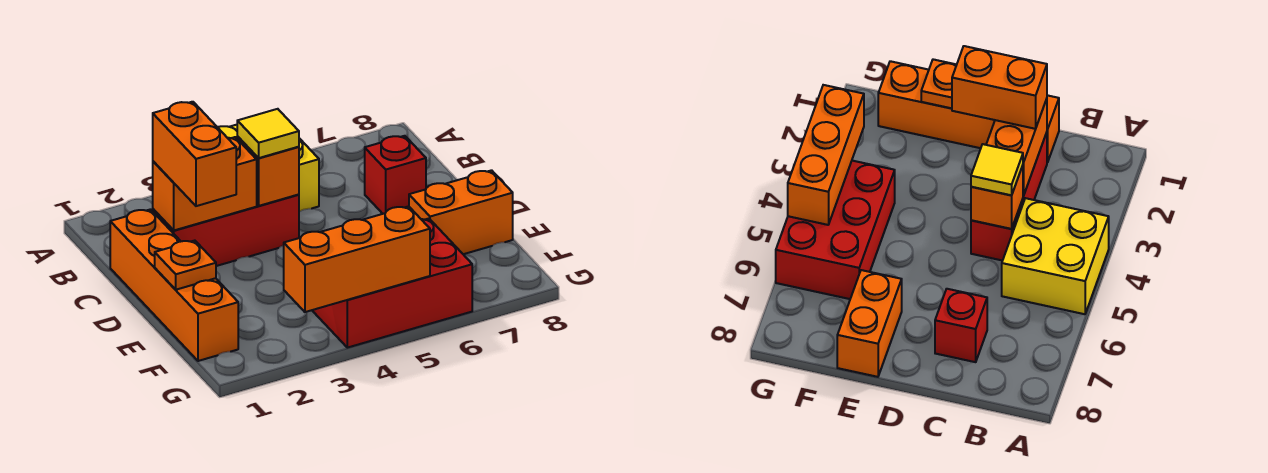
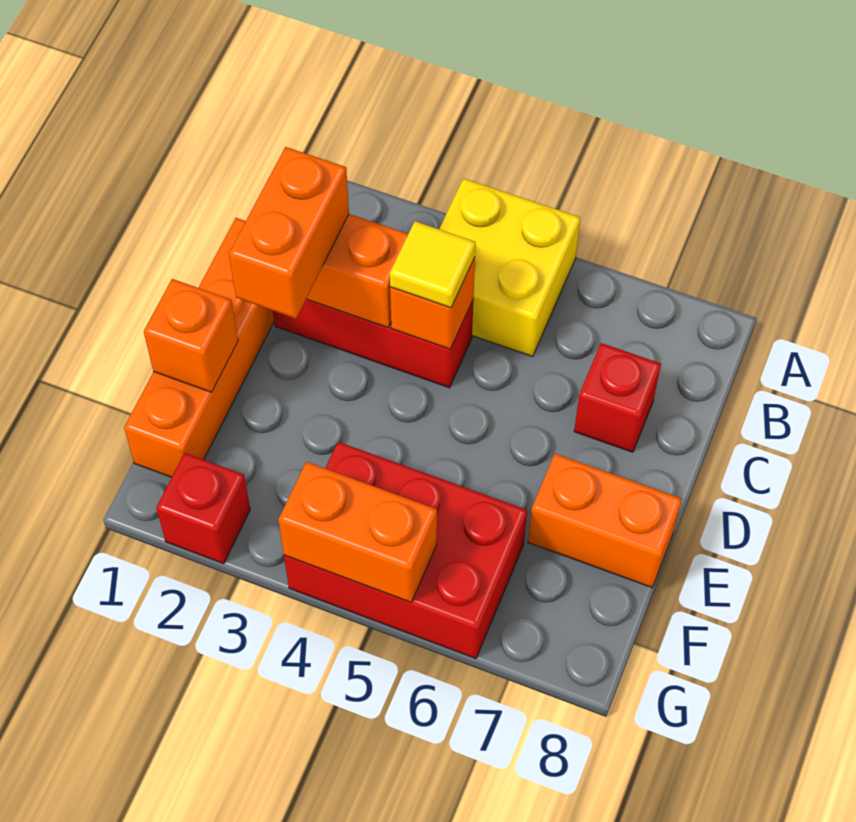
orange 1x1 plate [155,241,216,290] -> orange 1x1 brick [144,279,238,392]
none -> red 1x1 brick [156,453,250,564]
orange 1x3 brick [284,206,430,312] -> orange 1x2 brick [278,462,437,602]

